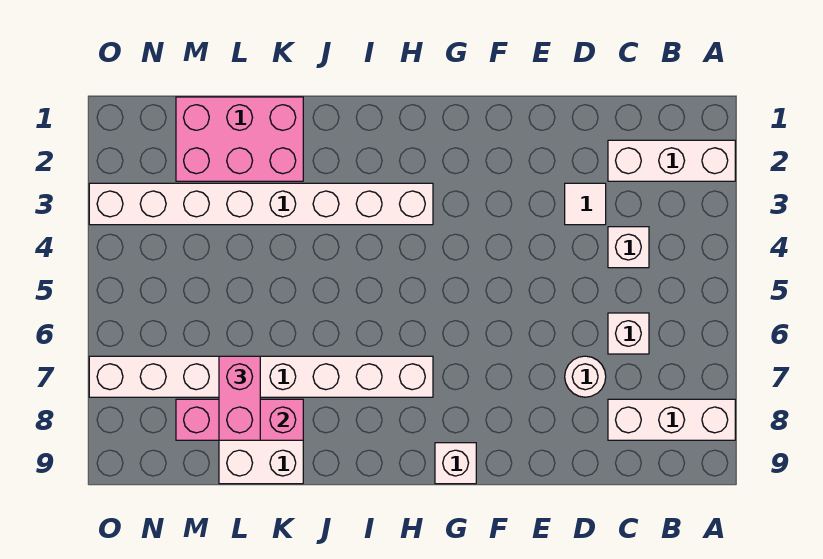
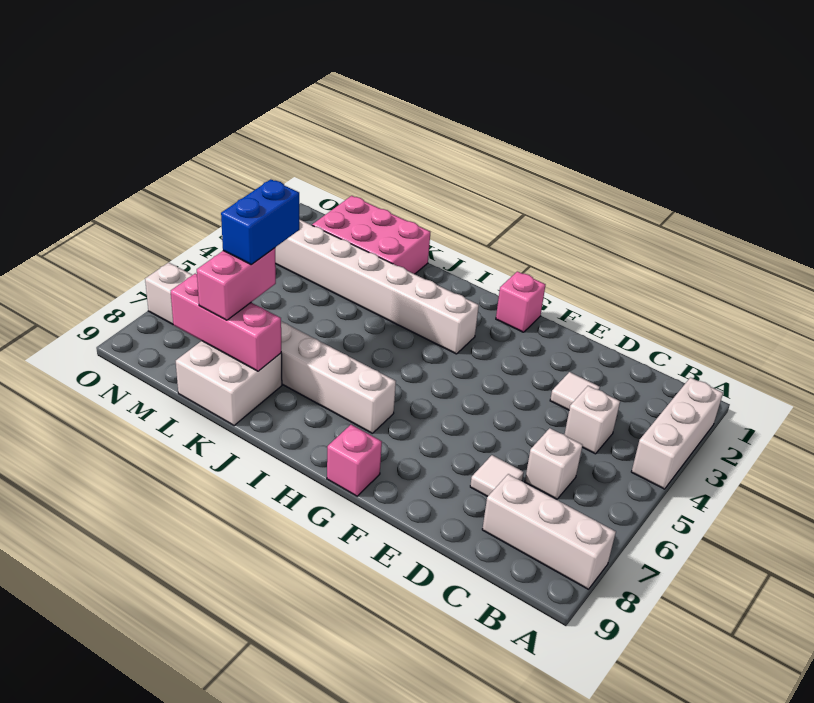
white 1x3 brick [608,140,735,181] -> white 1x3 brick turned to [631,378,723,489]
white 1x1 round brick [565,356,606,397] -> white 1x1 tile [470,455,524,497]
none -> pink 1x1 brick [496,271,545,332]
white 1x1 brick [435,443,476,484] -> pink 1x1 brick [327,425,382,496]
none -> blue 1x2 brick [221,179,299,265]

